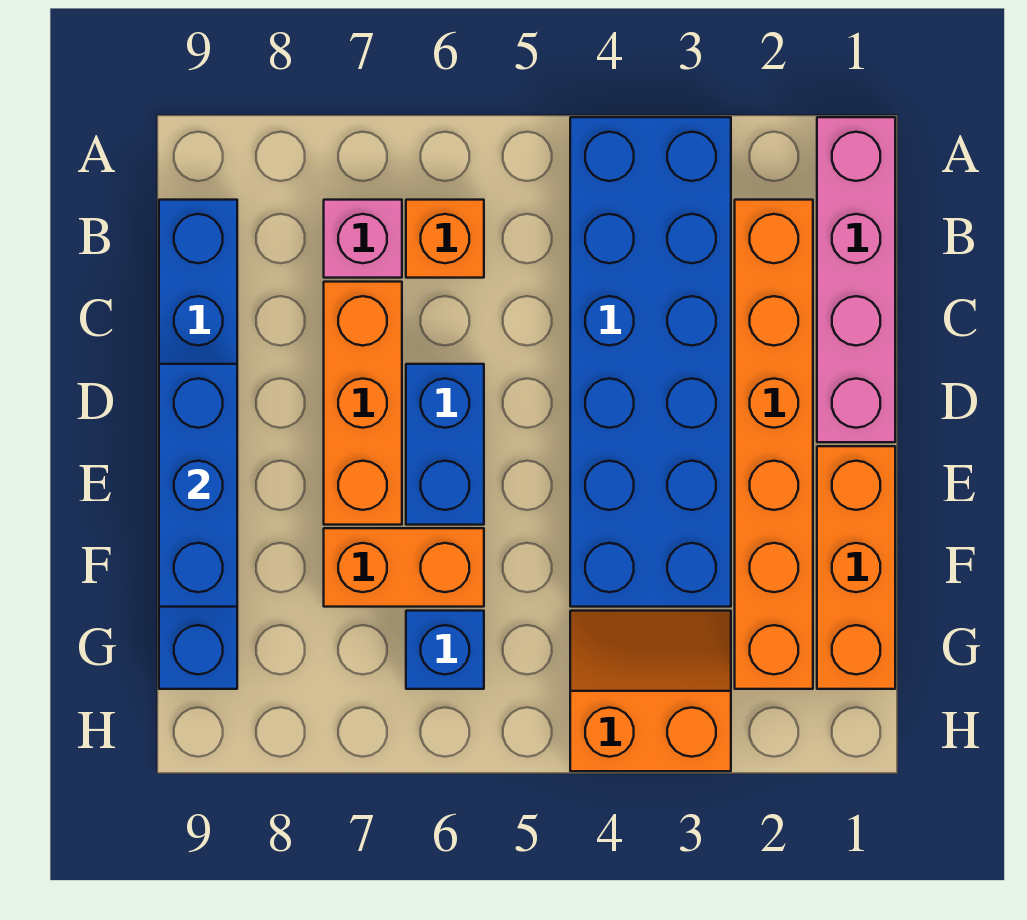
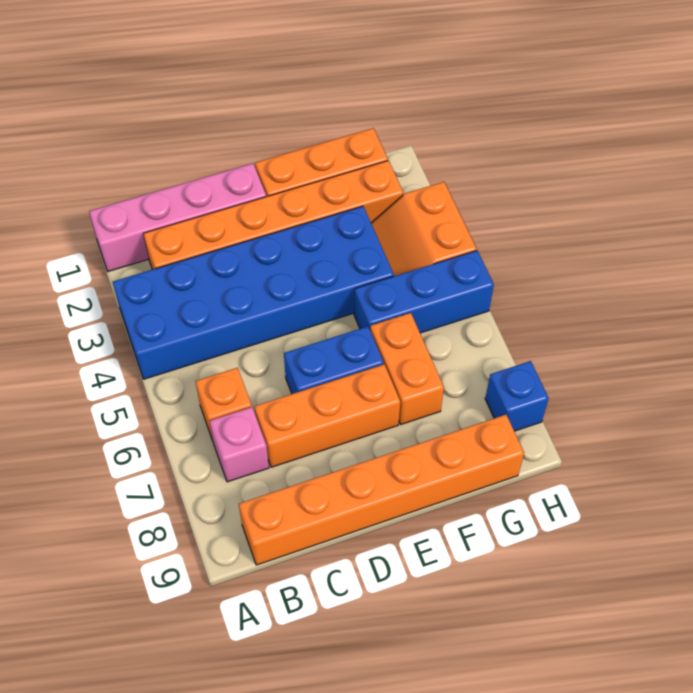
blue 1x6 brick [159,200,237,689] -> orange 1x6 brick [239,415,524,565]
blue 1x3 brick [159,364,237,607] -> blue 1x3 brick moved to [354,251,494,333]
blue 1x1 brick [406,611,484,689] -> blue 1x1 brick moved to [485,361,549,431]

